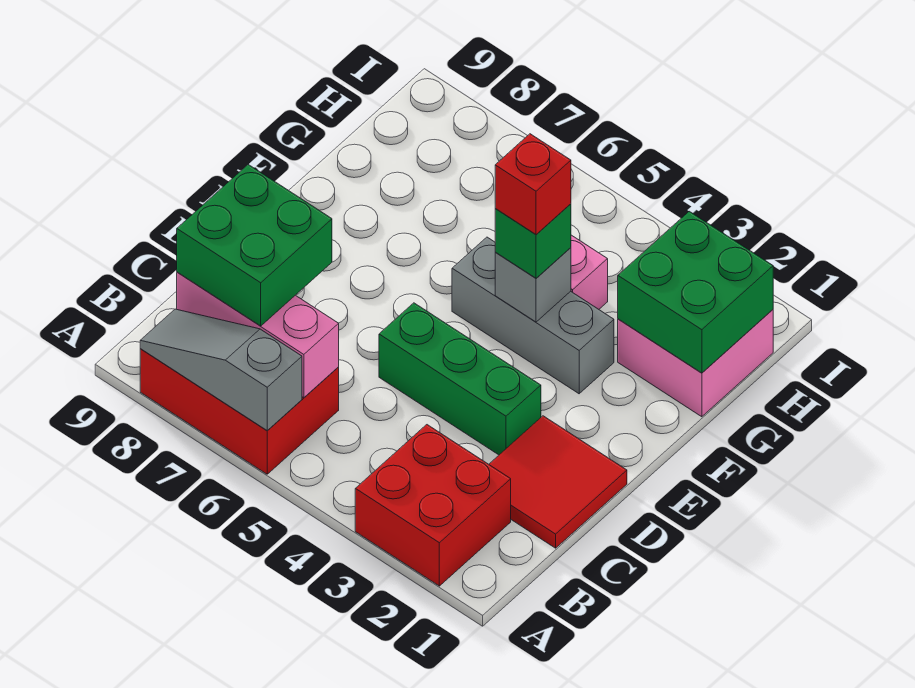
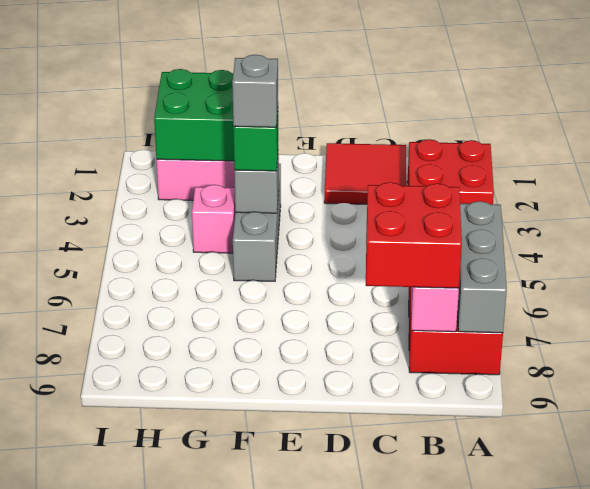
grey 1x3 slope [140,309,302,431] -> grey 1x3 brick [458,201,507,333]
green 2x2 brick [177,165,332,326] -> red 2x2 brick [366,182,462,288]
green 1x3 brick [379,303,541,455] -> none
red 1x1 brick [495,134,571,234] -> grey 1x1 brick [232,55,278,127]

